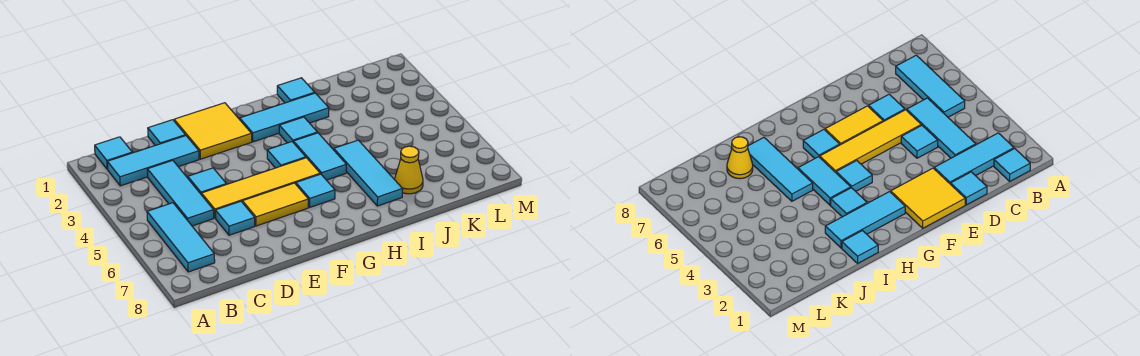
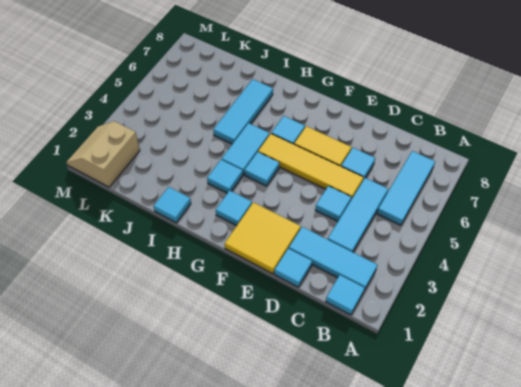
cyan 1x3 tile [240,93,329,142] -> cyan 1x1 tile [216,190,252,226]
yellow 1x1 cone [395,146,423,194] -> none
none -> tan 2x2 slope [66,121,140,187]

